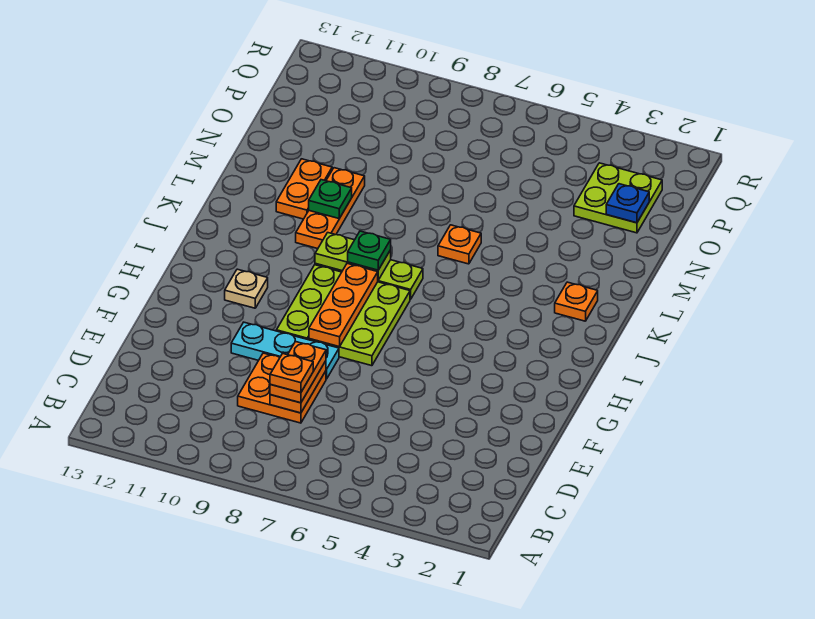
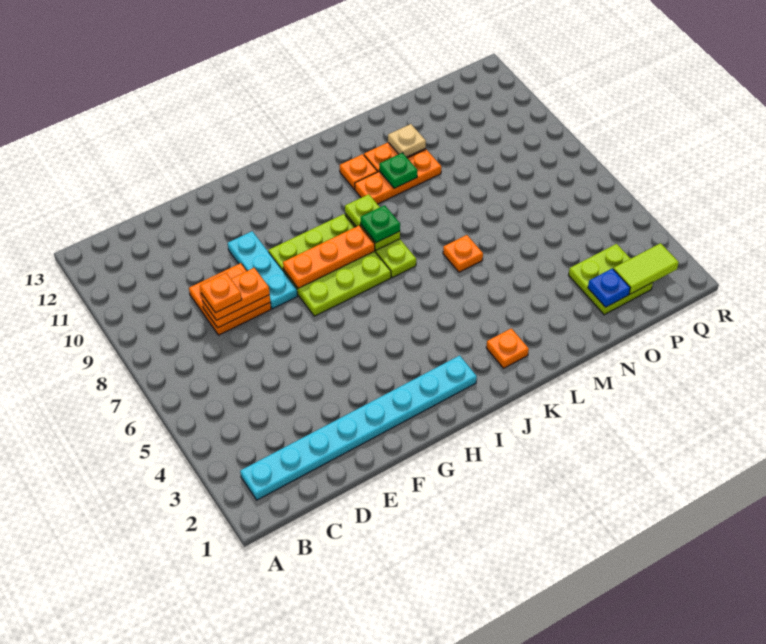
none -> cyan 1x8 plate [240,355,477,500]
tan 1x1 plate [225,269,268,308] -> tan 1x1 plate moved to [388,124,426,157]
none -> orange 1x1 plate [340,154,377,189]
none -> lime 1x2 tile [613,243,679,294]

